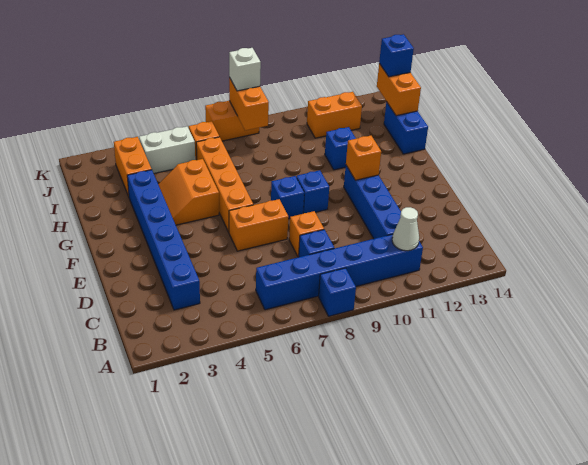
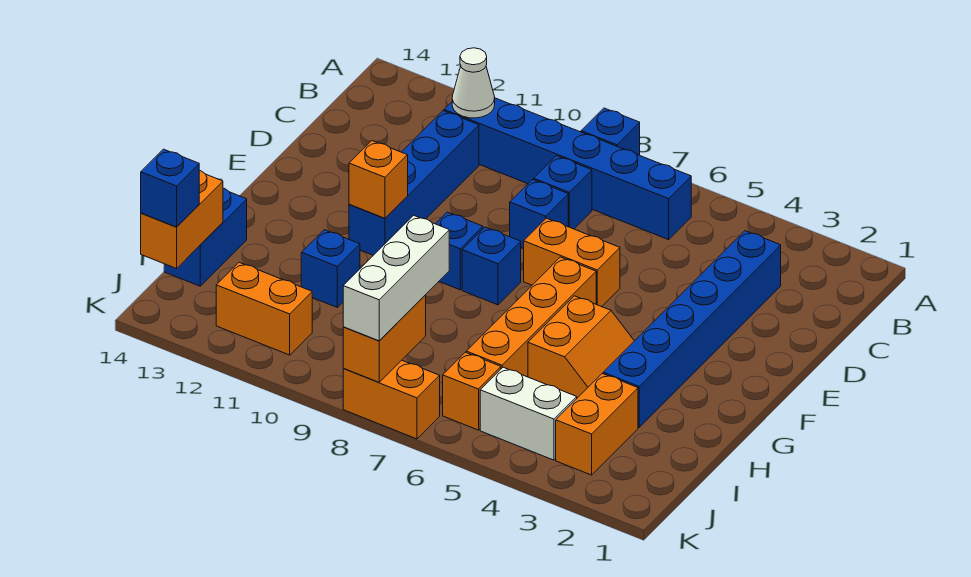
orange 1x1 brick [289,211,324,257] -> blue 1x1 brick [510,180,568,249]
white 1x1 brick [229,48,261,91] -> white 1x3 brick [343,215,449,341]

